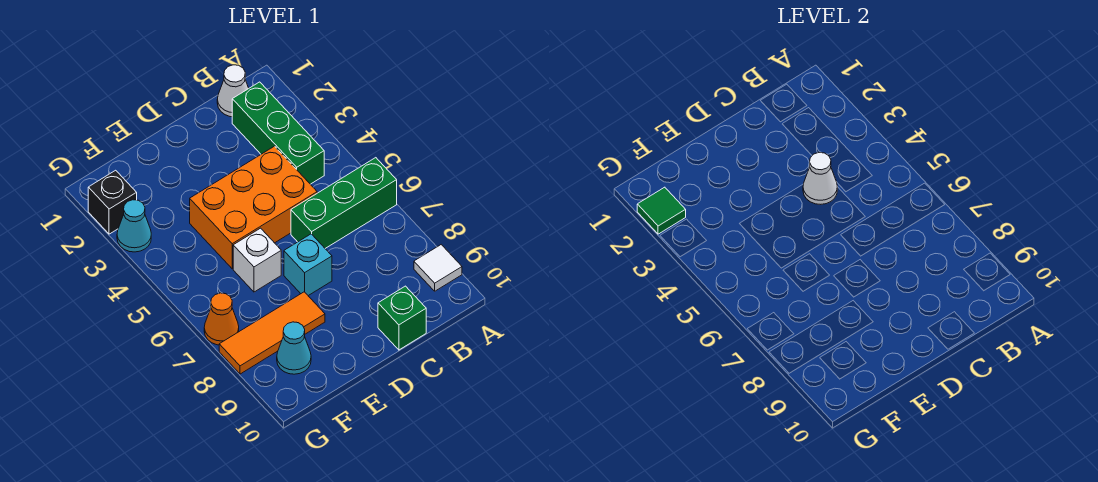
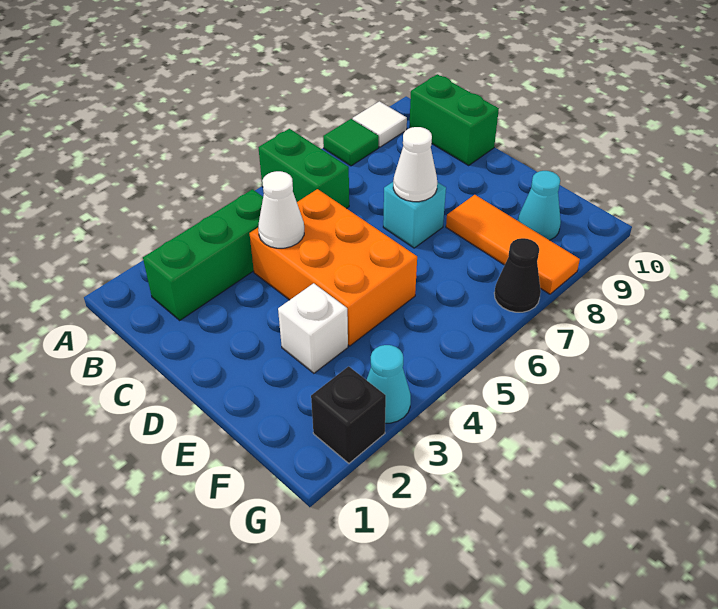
green 1x3 brick [291,158,397,248] -> green 1x2 brick [258,129,349,209]
white 1x1 cone [217,65,249,117] -> white 1x1 cone moved to [393,127,437,202]
green 1x1 brick [378,286,426,350] -> green 1x2 brick [409,74,499,165]
white 1x1 brick [233,228,281,292] -> white 1x1 brick moved to [278,283,348,373]
green 1x1 tile [637,187,686,234] -> green 1x1 tile moved to [323,119,379,166]
orange 1x1 cone [204,293,239,345] -> black 1x1 cone [494,238,541,312]

